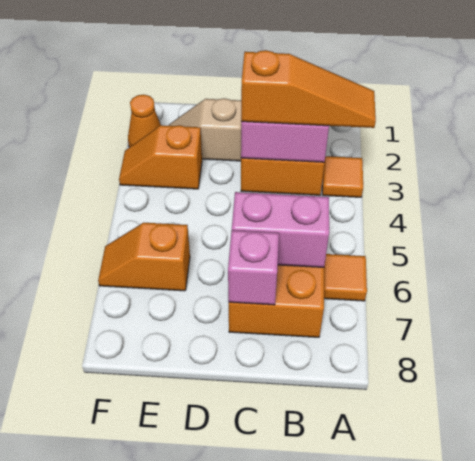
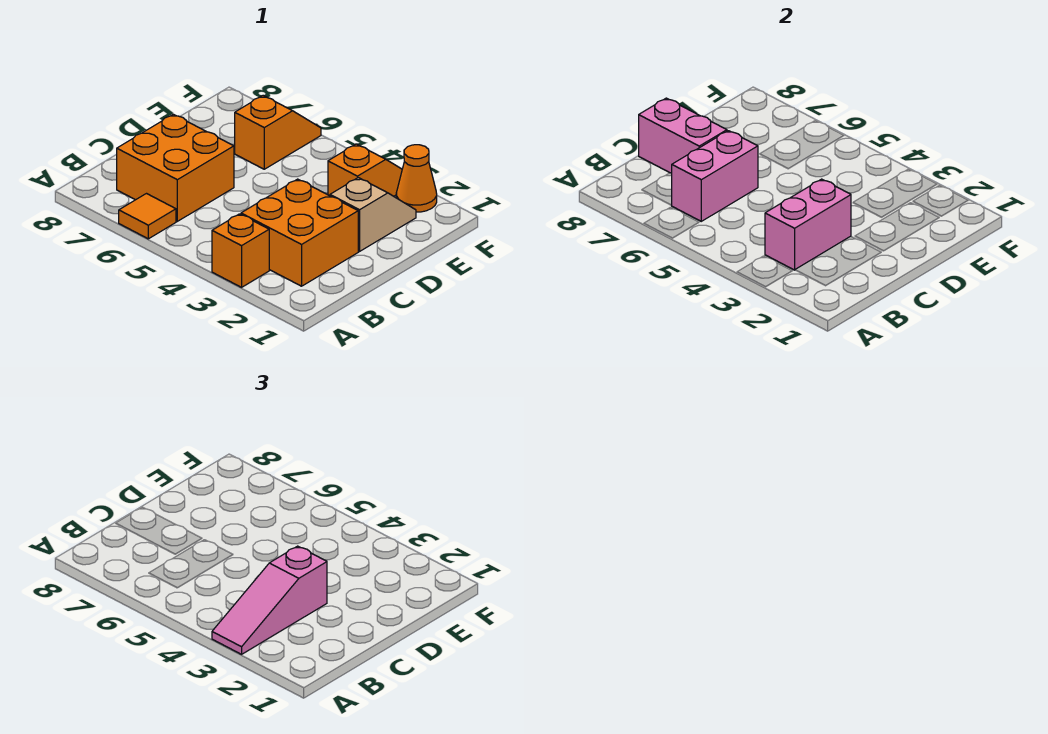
orange 1x1 tile [322,156,363,197] -> orange 1x1 brick [212,214,269,287]
orange 1x3 slope [241,50,376,128] -> pink 1x3 slope [212,546,327,654]
pink 1x1 brick [228,230,279,305] -> pink 1x2 brick [639,98,727,173]

